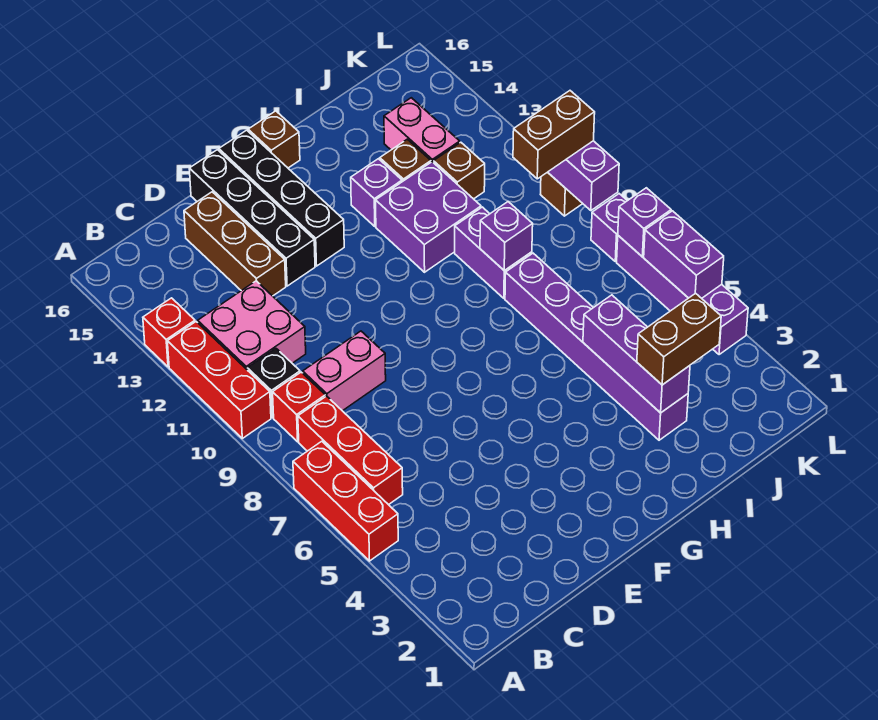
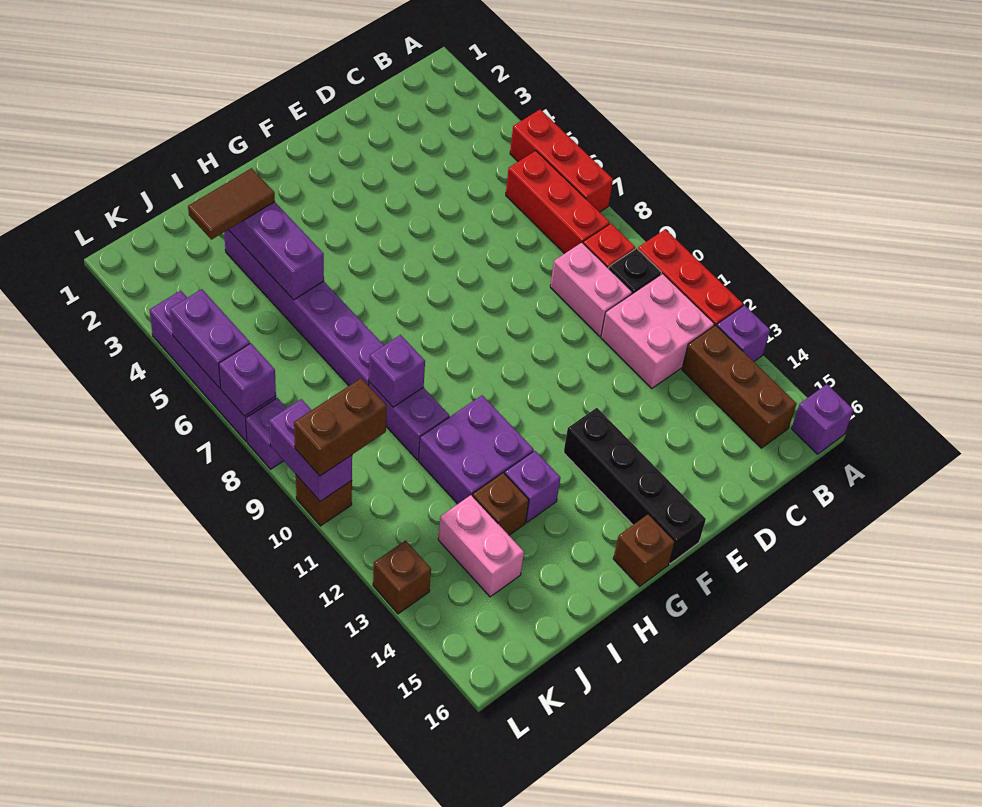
red 1x1 brick [143,298,195,367] -> purple 1x1 brick [717,305,770,361]
none -> purple 1x1 brick [791,384,854,454]
pink 1x2 brick [303,331,386,411] -> pink 1x2 brick turned to [550,243,632,336]
brown 1x3 brick [184,192,286,296] -> brown 1x3 brick moved to [682,325,797,448]
black 1x4 brick [189,150,315,286] -> none
brown 1x2 brick [637,293,721,385] -> brown 1x2 tile [188,168,275,240]
brown 1x1 brick [434,142,485,199] -> brown 1x1 brick moved to [373,540,431,614]

